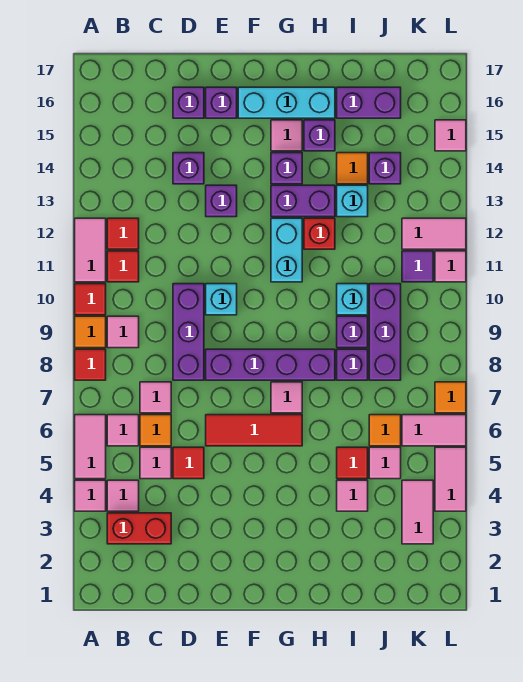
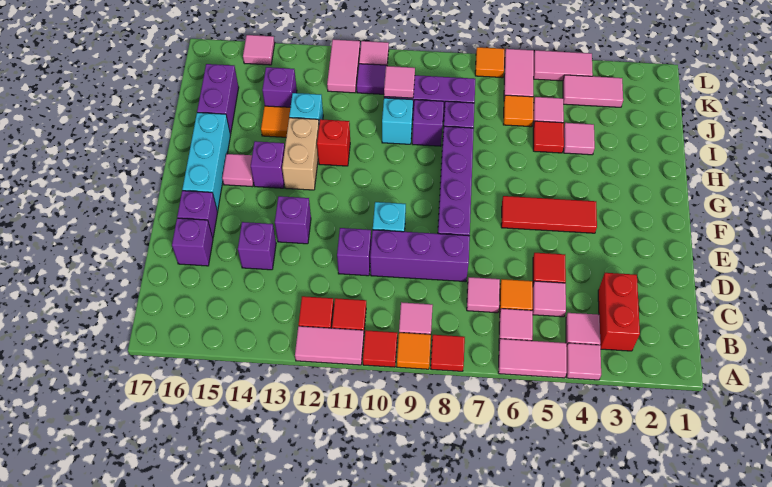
red 1x3 tile [206,415,302,446] -> red 1x3 tile turned to [501,196,597,233]
pink 1x1 tile [271,382,302,413] -> pink 1x1 tile moved to [384,66,415,98]
cyan 1x2 brick [271,218,302,282] -> none
purple 1x2 brick [271,185,335,217] -> tan 1x2 brick [282,118,319,190]
purple 1x1 brick [304,120,335,151] -> purple 1x1 brick moved to [337,228,371,276]

